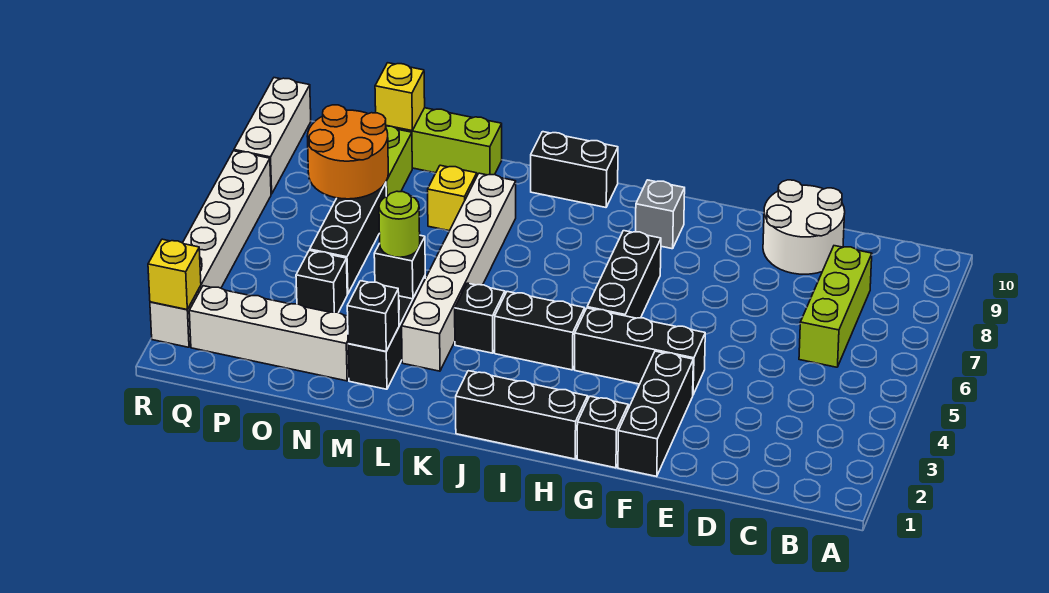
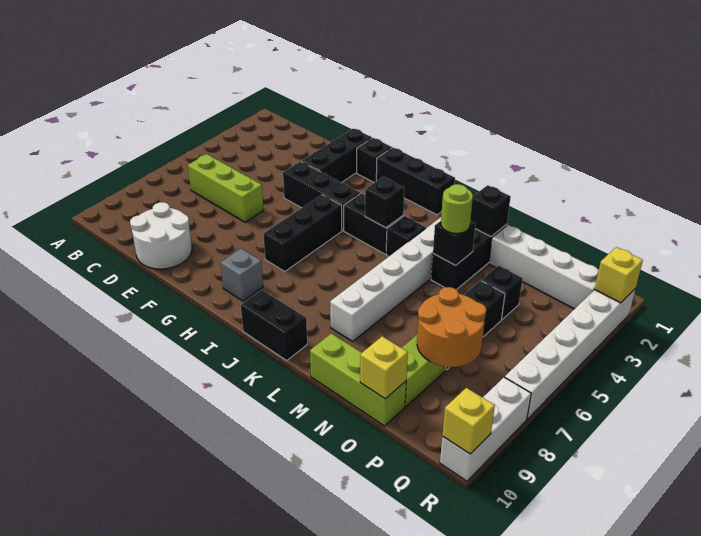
lime 1x3 brick [799,246,872,367] -> lime 1x3 brick turned to [188,154,264,222]
none -> black 1x1 brick [365,177,404,228]
yellow 1x1 brick [428,165,477,231] -> yellow 1x1 brick moved to [442,388,495,454]

